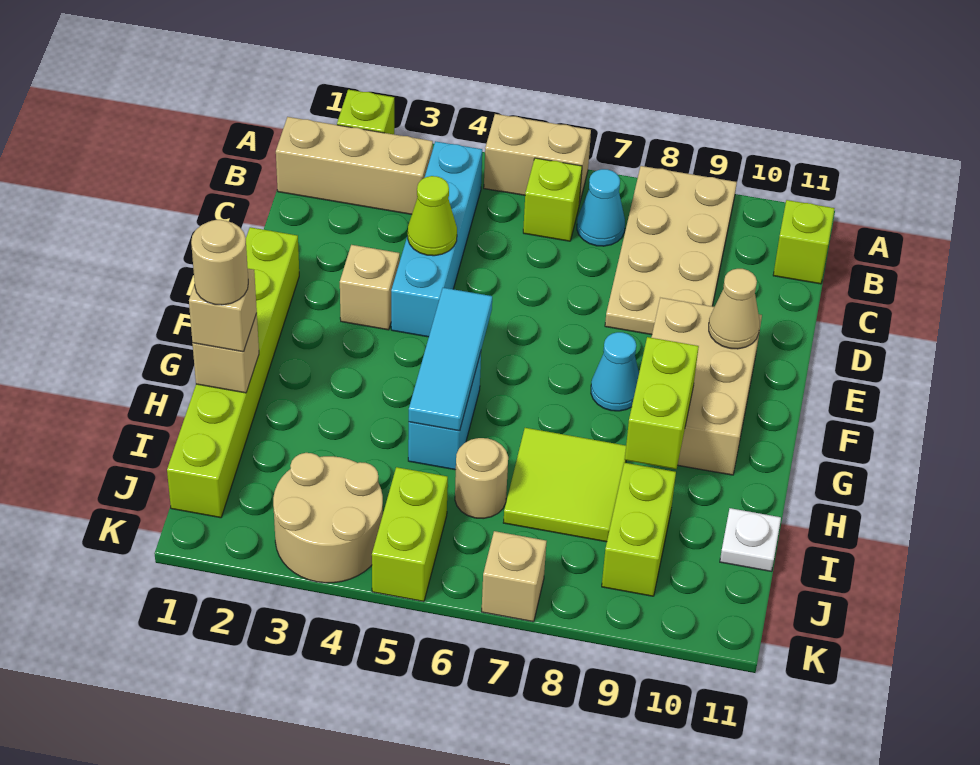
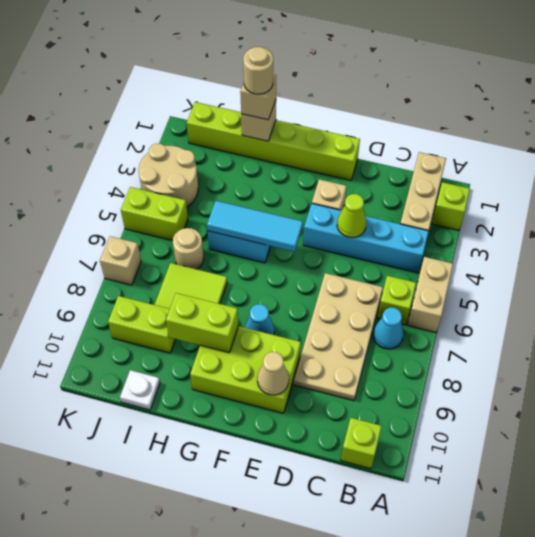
tan 2x4 plate [605,166,737,335] -> tan 2x4 plate turned to [294,273,383,401]
tan 2x3 brick [651,298,762,475] -> lime 2x3 brick [190,326,301,413]

